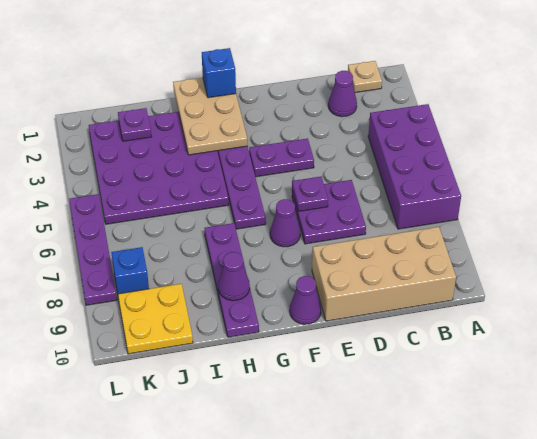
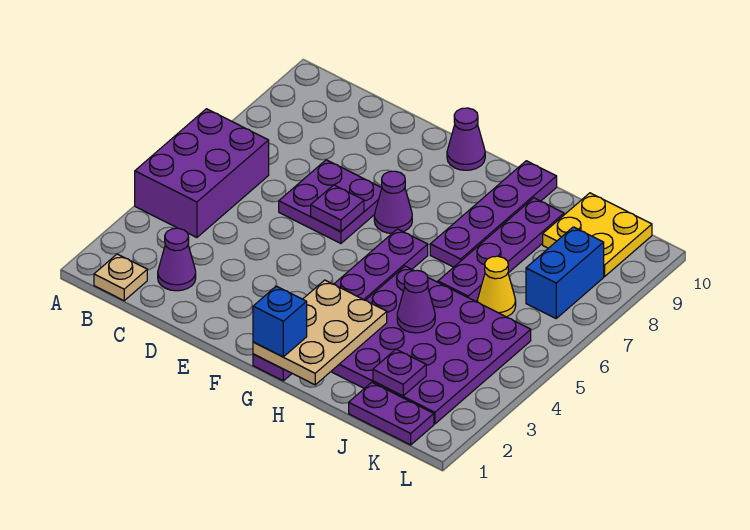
purple 2x4 brick [368,104,461,229] -> purple 2x3 brick [135,109,269,238]
tan 2x4 brick [312,227,456,321] -> none
purple 1x2 plate [249,139,314,177] -> purple 1x2 plate moved to [349,382,434,445]
purple 1x1 cone [218,252,250,301] -> purple 1x1 cone moved to [397,270,435,333]
none -> yellow 1x1 cone [477,256,516,317]
blue 1x1 brick [111,247,149,294] -> blue 1x2 brick [526,227,604,318]
purple 1x4 plate [69,194,117,305] -> purple 1x4 plate moved to [438,198,564,301]

